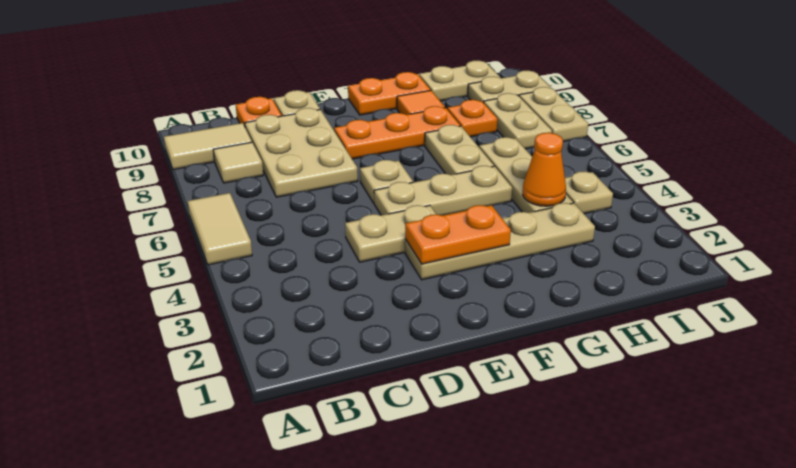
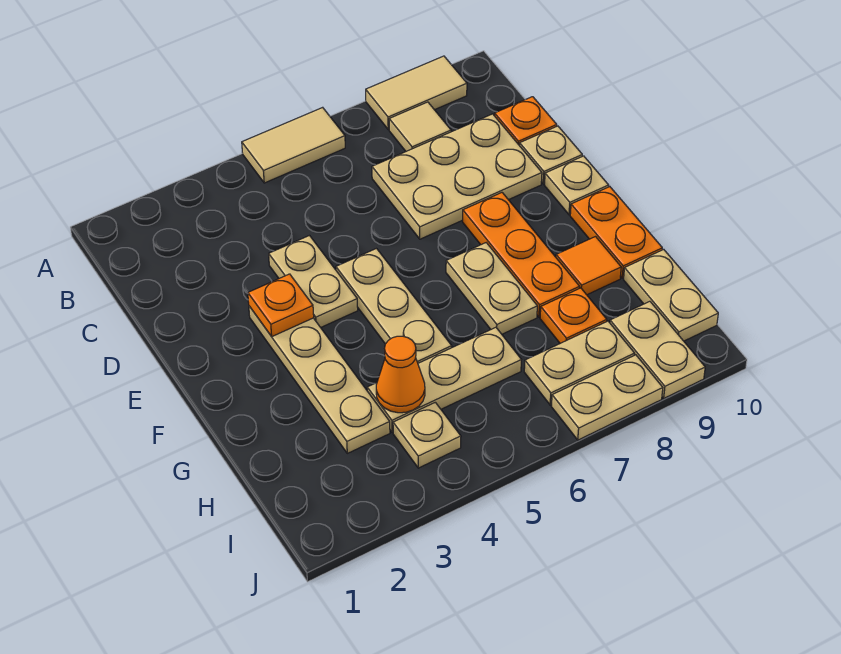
tan 1x2 tile [164,123,252,170] -> tan 1x2 tile turned to [366,56,467,129]
orange 1x2 plate [405,205,511,264] -> orange 1x1 plate [248,274,314,336]
tan 1x1 plate [360,160,413,203] -> tan 1x1 plate moved to [545,156,609,215]
tan 1x2 plate [425,125,494,175] -> tan 1x2 plate turned to [446,243,537,334]

